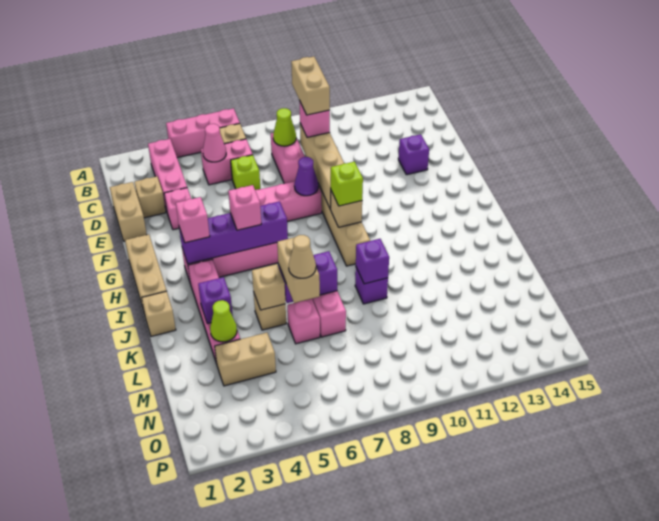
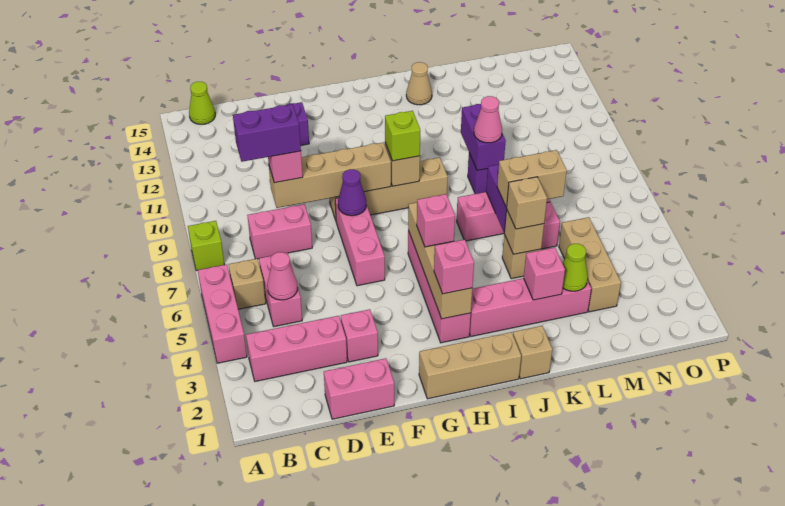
lime 1x1 cone [273,108,296,146] -> lime 1x1 cone moved to [189,82,215,124]
tan 1x2 brick [291,57,330,115] -> purple 1x2 brick [233,104,301,162]
tan 1x2 brick [110,182,147,241] -> pink 1x2 brick [324,358,394,419]
tan 1x1 brick [134,177,166,218] -> tan 1x1 brick moved to [507,177,547,229]
lime 1x1 brick [231,155,260,190] -> lime 1x1 brick moved to [188,221,224,271]
purple 1x4 brick [179,201,288,264] -> tan 1x4 brick [408,202,472,319]
purple 1x1 brick [198,277,233,324] -> pink 1x1 brick [524,247,565,300]
purple 1x1 brick [356,239,389,284] -> purple 1x2 brick [461,104,506,170]
none -> pink 1x1 cone [474,96,502,143]
tan 1x1 cone [289,235,316,278] -> tan 1x1 cone moved to [406,62,432,105]
tan 1x2 brick [215,333,276,386] -> tan 1x3 brick [559,217,621,312]

